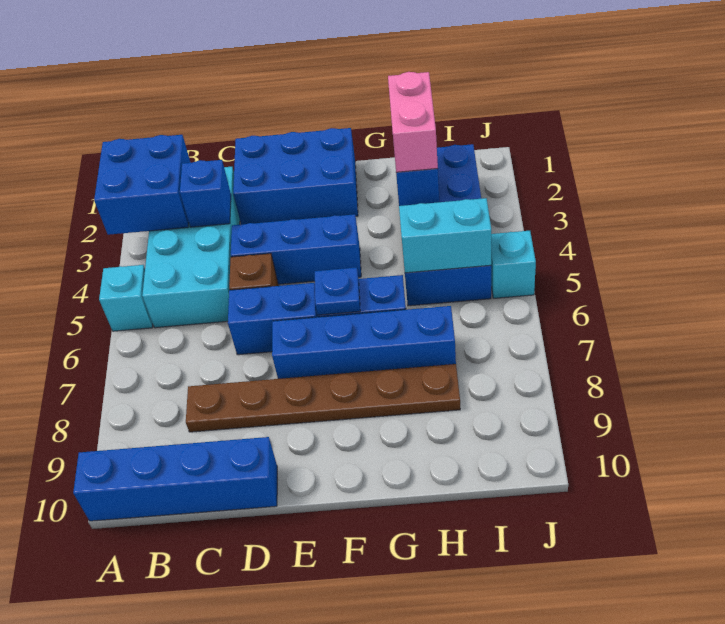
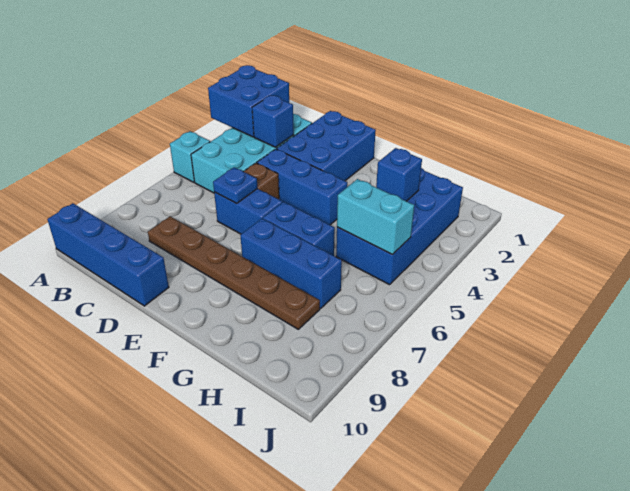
blue 2x3 brick [233,128,358,225] -> blue 2x3 brick turned to [277,111,376,181]
blue 1x4 brick [272,306,456,379] -> blue 1x3 brick [240,219,342,309]
blue 1x1 plate [315,267,360,315] -> blue 1x1 plate moved to [213,167,258,204]
pink 1x2 brick [388,72,438,172] -> none
cyan 1x1 brick [491,231,536,298] -> none

